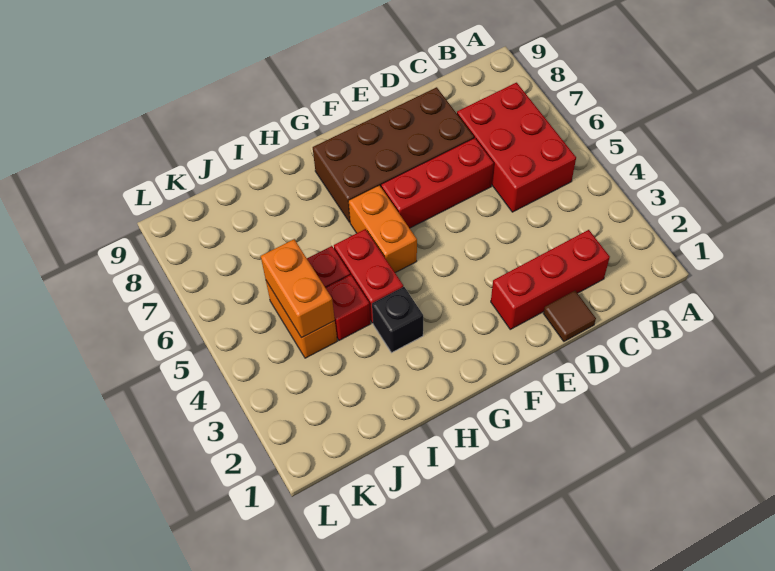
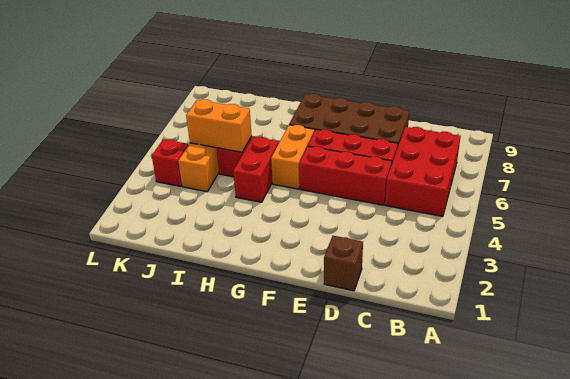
red 1x3 brick [491,230,610,329] -> red 1x3 brick moved to [299,146,392,205]
brown 1x1 tile [543,291,596,341] -> brown 1x1 brick [324,236,363,291]
black 1x1 brick [372,287,423,353] -> none
red 1x1 brick [326,275,371,340] -> red 1x1 brick moved to [152,139,188,187]
orange 1x2 brick [261,239,335,338] -> orange 1x2 brick turned to [186,99,252,152]

